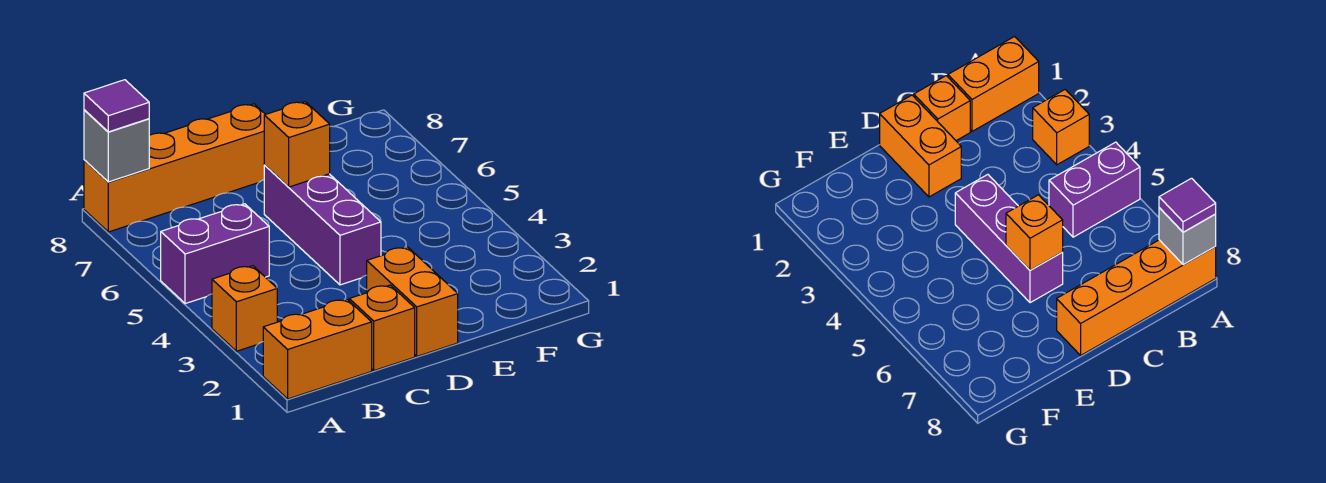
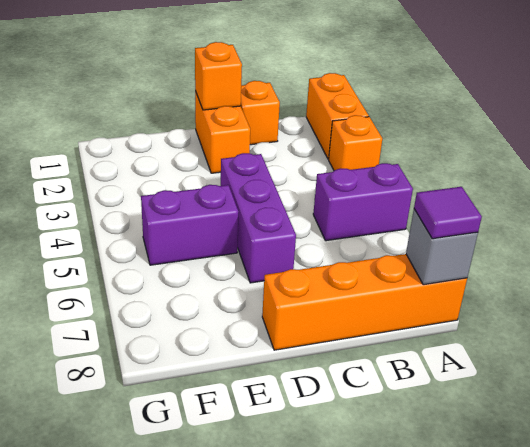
orange 1x2 brick [263,299,372,399] -> orange 1x2 brick turned to [306,73,369,159]
orange 1x1 brick [264,102,330,187] -> orange 1x1 brick moved to [195,42,242,110]
none -> purple 1x2 brick [141,185,238,265]

